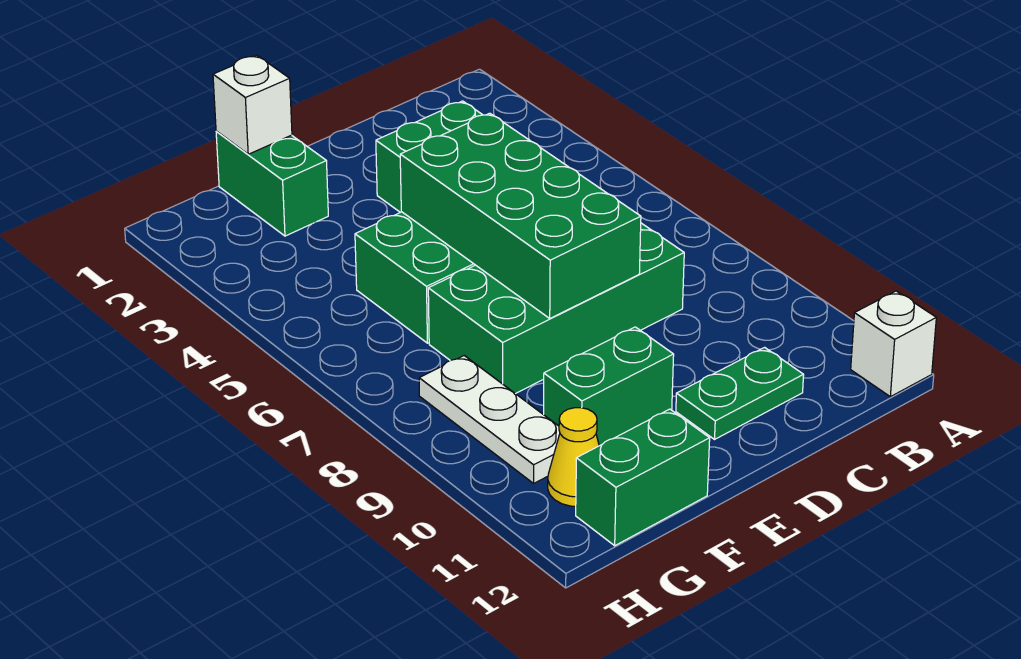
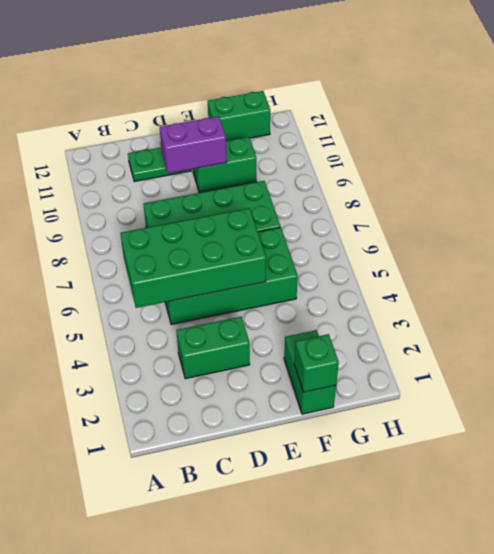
white 1x1 brick [851,291,936,397] -> none
green 2x4 brick [400,113,641,318] -> green 2x4 brick turned to [120,208,266,308]
none -> purple 1x2 brick [160,116,227,173]
white 1x1 brick [213,55,292,154] -> green 1x1 brick [294,334,339,392]
white 1x3 plate [419,356,560,483] -> none
yellow 1x1 cone [548,408,599,506] -> none

